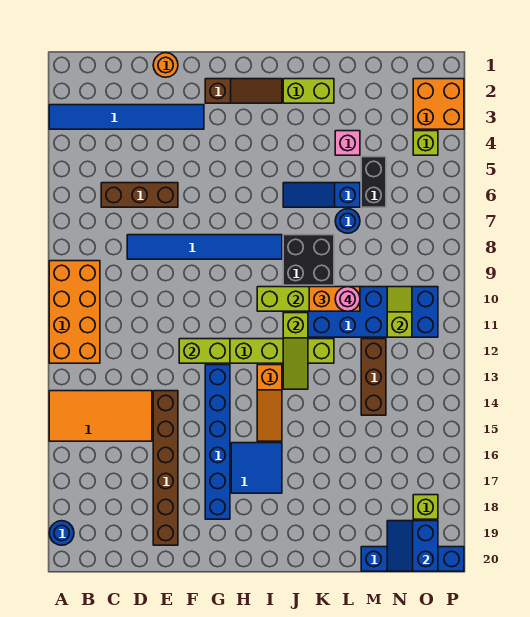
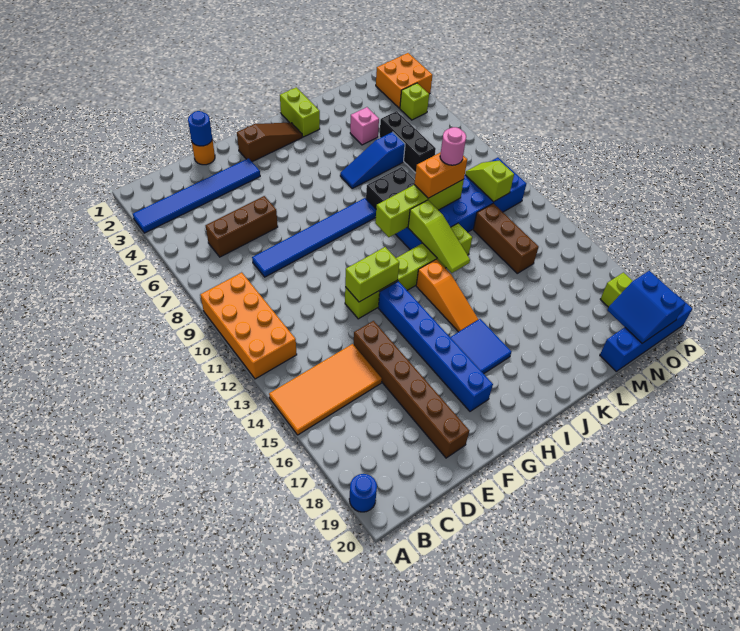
lime 1x2 brick [283,79,334,103] -> lime 1x2 brick turned to [280,87,320,137]
blue 1x1 round brick [335,209,360,233] -> blue 1x1 round brick moved to [188,111,212,146]
black 1x2 brick [361,157,386,207] -> black 1x3 brick [379,111,436,173]

